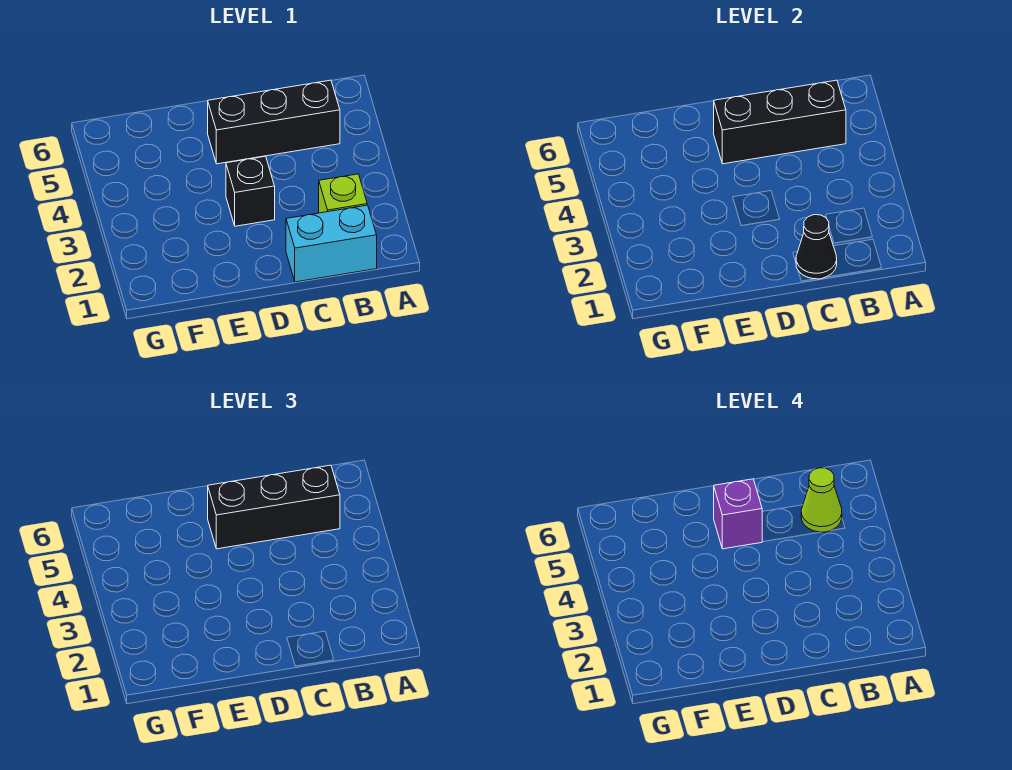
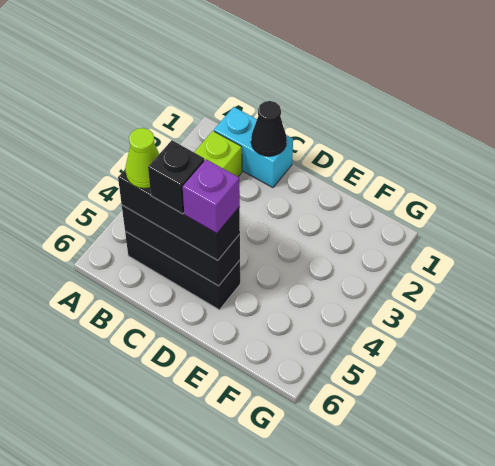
black 1x1 brick [226,156,275,226] -> black 1x1 brick moved to [148,140,205,214]

